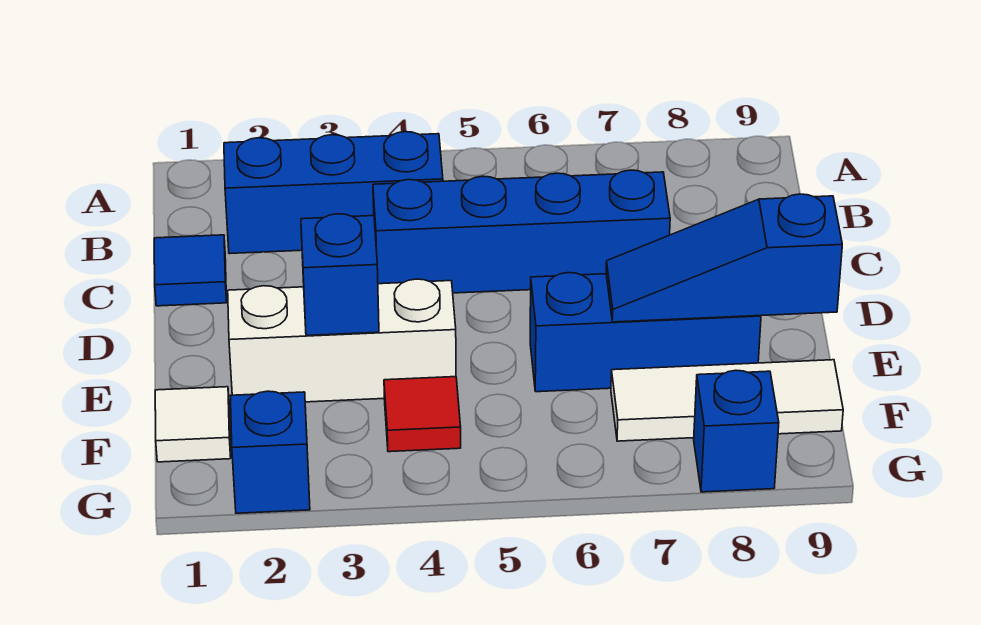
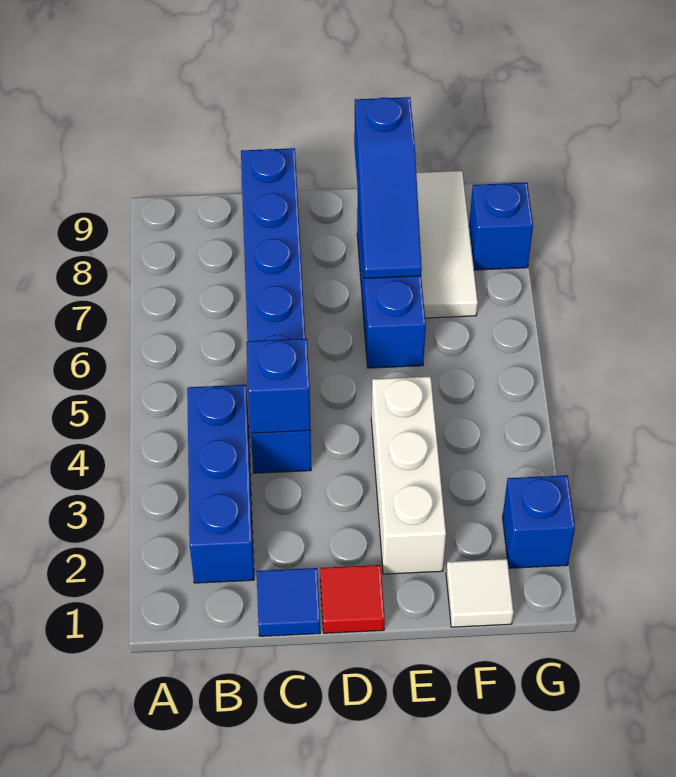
blue 1x4 brick [373,170,670,293] -> blue 1x6 brick [241,148,311,473]
blue 1x1 brick [301,214,379,335] -> blue 1x1 brick moved to [246,339,311,433]
red 1x1 tile [384,377,461,452] -> red 1x1 tile moved to [320,565,385,633]

